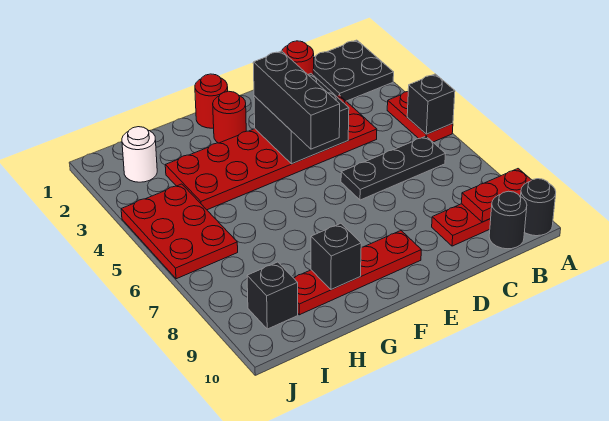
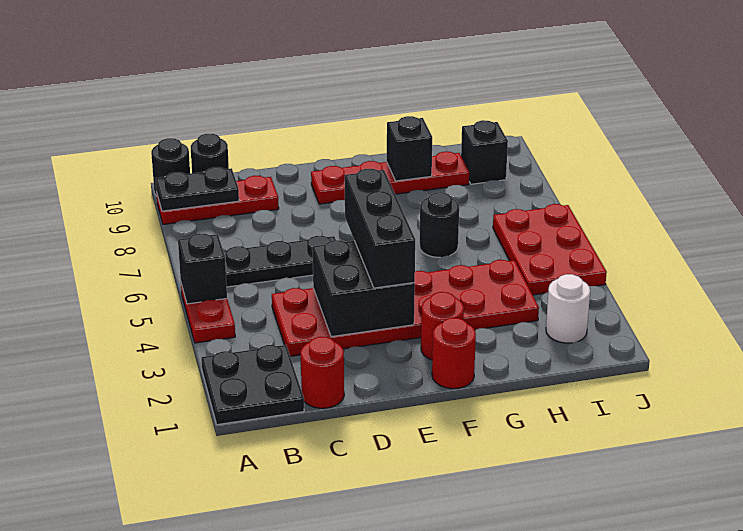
red 1x2 plate [461,169,531,222] -> black 1x2 plate [155,167,239,211]
none -> black 1x1 round brick [420,192,459,257]

